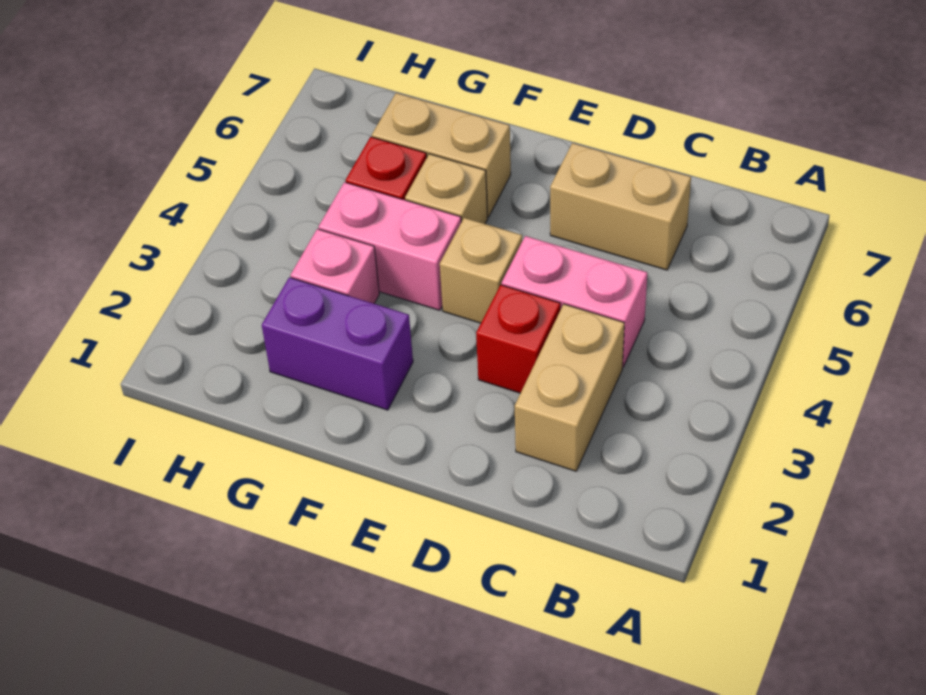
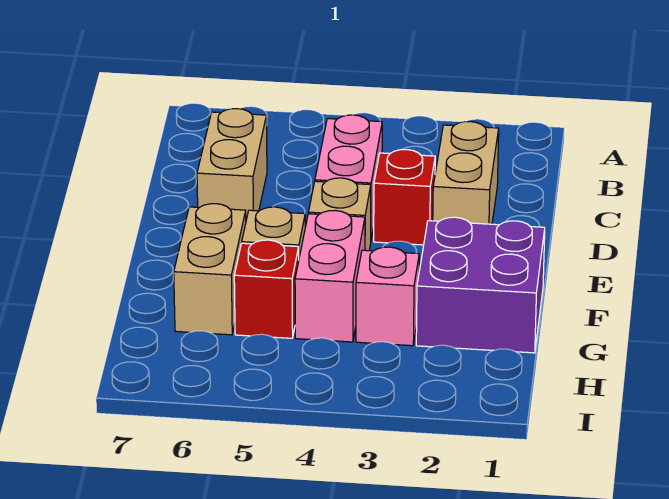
tan 1x2 brick [515,304,624,471] -> tan 1x2 brick turned to [433,122,499,224]
purple 1x2 brick [262,277,413,410] -> purple 2x2 brick [416,217,545,353]

